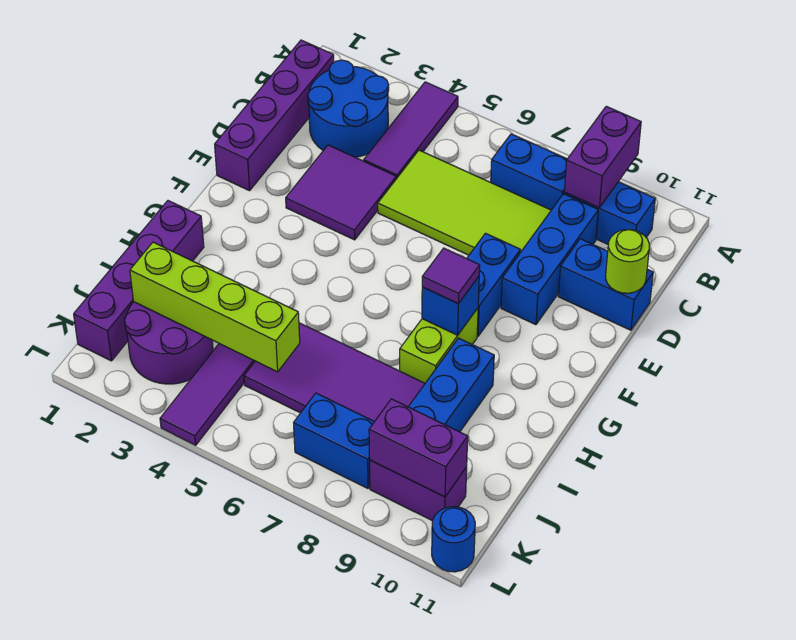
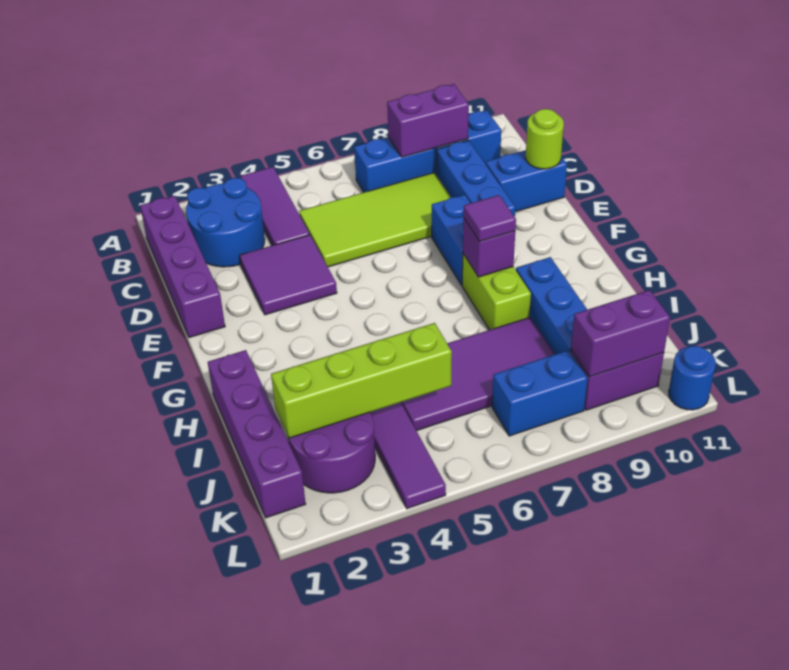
purple 1x2 brick [564,106,641,208] -> purple 1x2 brick turned to [387,84,469,157]
blue 1x1 brick [422,277,479,335] -> purple 1x1 brick [463,218,515,277]

